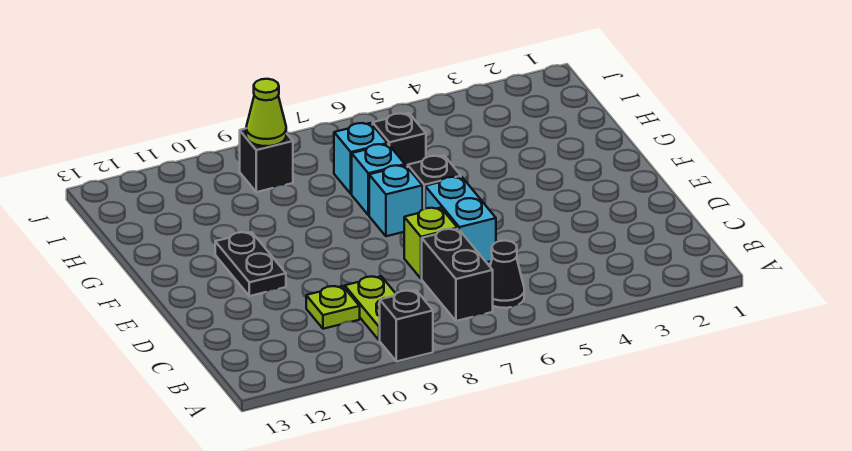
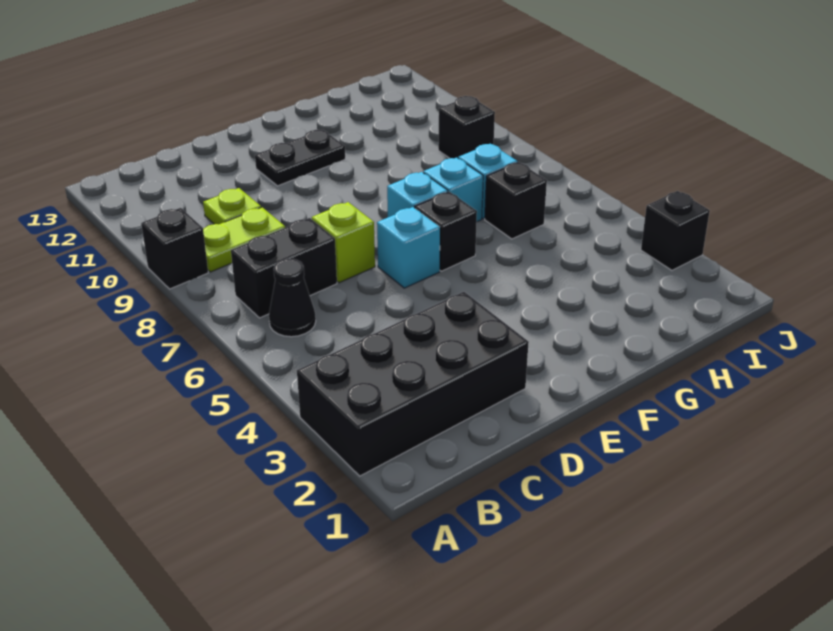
none -> black 2x4 brick [297,292,529,476]
cyan 1x2 brick [425,177,496,262] -> cyan 1x1 brick [377,207,440,288]
lime 1x1 cone [246,79,286,146] -> none
none -> black 1x1 brick [641,191,710,270]

